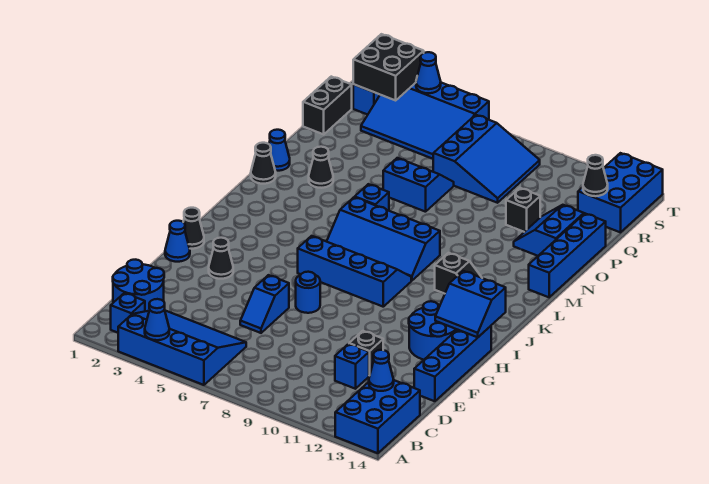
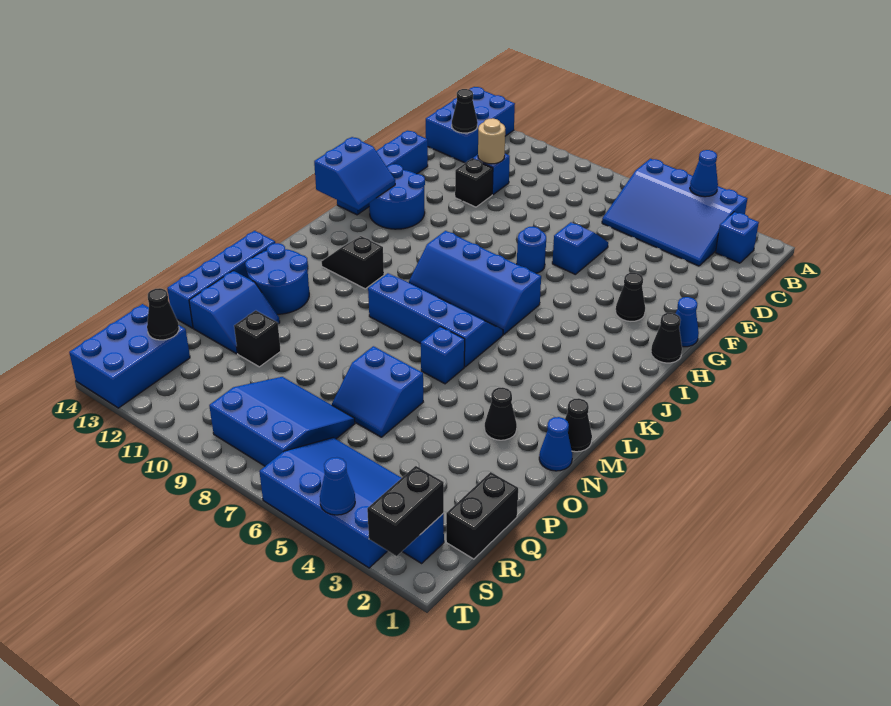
blue 2x2 round brick [113,260,164,311] -> blue 2x2 round brick moved to [245,243,309,314]
blue 1x1 cone [369,350,394,391] -> black 1x1 cone [452,89,478,133]
none -> tan 1x1 round brick [478,118,505,164]
blue 2x2 slope [435,271,506,337] -> blue 2x2 slope turned to [314,137,395,210]
blue 3x3 slope [433,115,540,203] -> blue 3x3 slope turned to [209,377,355,466]
black 2x2 brick [353,34,424,100] -> black 1x2 brick [367,466,444,556]

